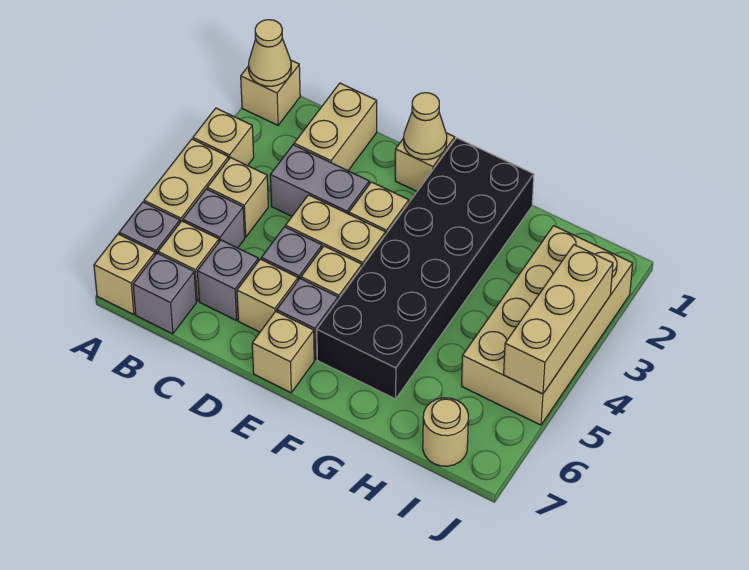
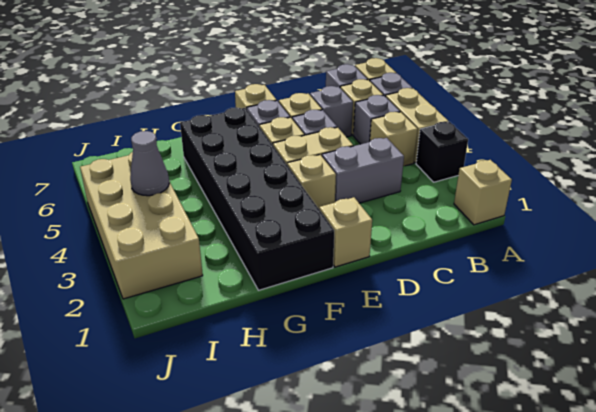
tan 1x1 cone [249,20,291,86] -> none
tan 1x1 brick [193,108,254,166] -> black 1x1 brick [416,122,468,182]
tan 1x2 brick [294,83,377,171] -> none
tan 1x1 cone [404,93,447,160] -> none
none -> grey 1x1 cone [130,131,169,196]
tan 1x1 round brick [423,398,468,466] -> none
tan 1x3 brick [504,245,613,394] -> none

